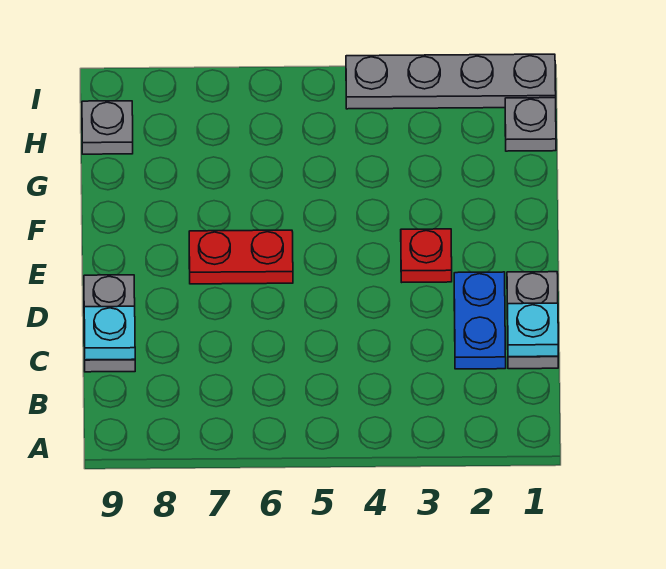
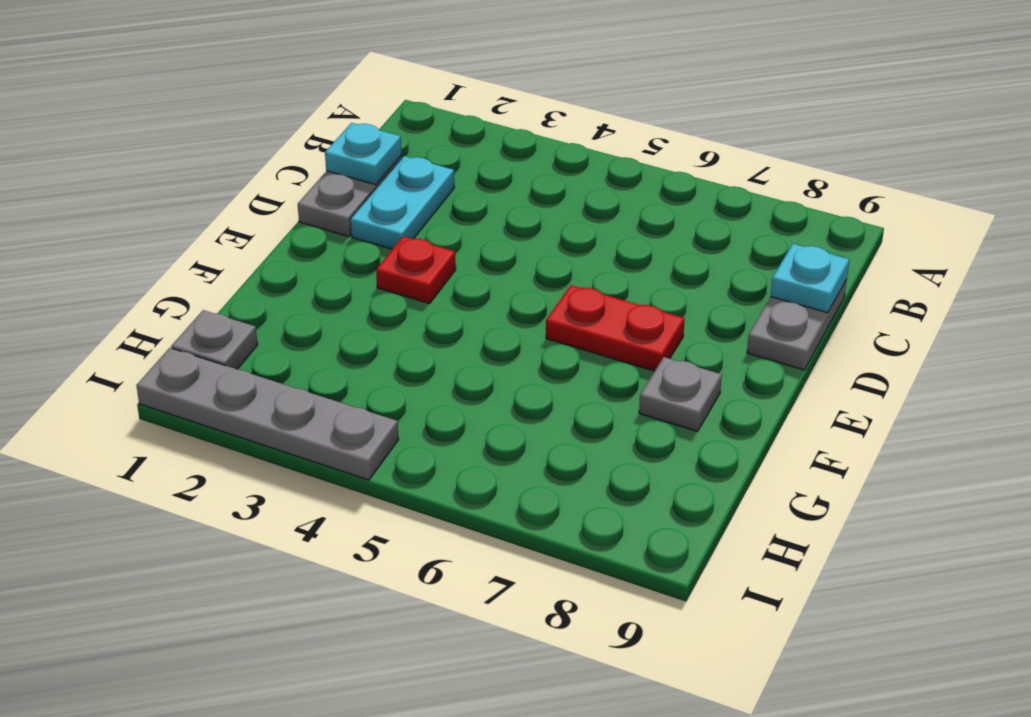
blue 1x2 plate [454,272,506,369] -> cyan 1x2 plate [351,156,454,249]
grey 1x1 plate [82,101,133,154] -> grey 1x1 plate moved to [639,357,722,431]

